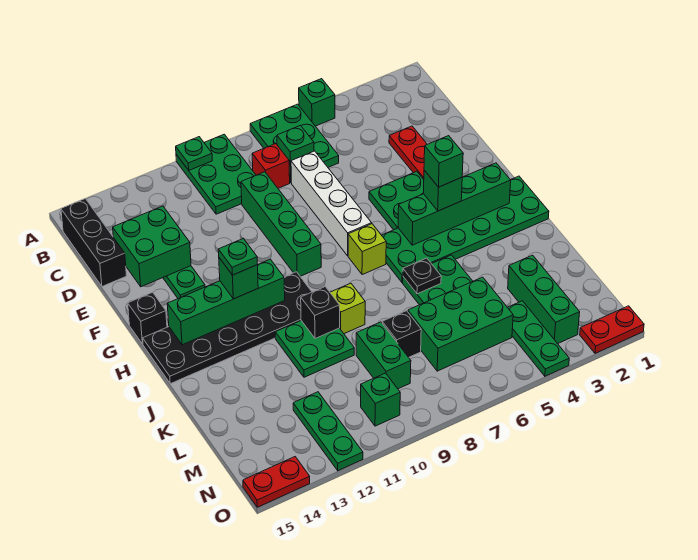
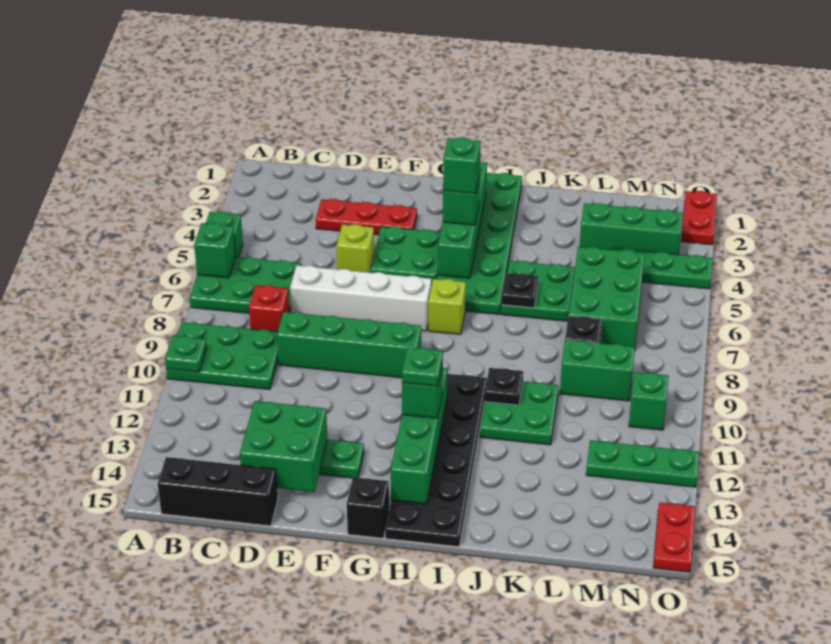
green 1x1 brick [277,125,314,175] -> green 1x1 brick moved to [194,223,235,278]
lime 1x1 brick [330,283,365,334] -> lime 1x1 brick moved to [336,224,374,273]
black 1x1 brick [301,287,340,339] -> black 1x1 plate [485,368,523,405]

